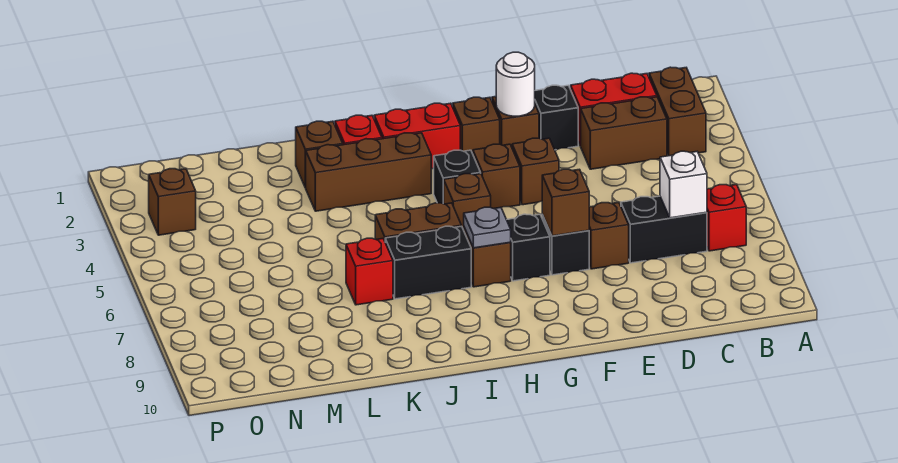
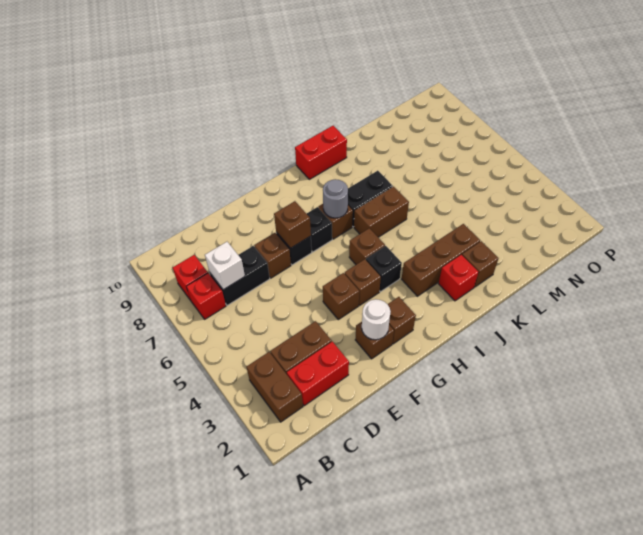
black 1x1 brick [535,85,578,150] -> none
red 1x2 brick [374,103,460,169] -> red 1x2 brick moved to [295,126,347,179]
grey 1x1 plate [464,207,511,248] -> grey 1x1 round brick [323,179,348,218]
red 1x1 brick [346,238,393,305] -> red 1x1 brick moved to [173,255,208,300]
brown 1x1 brick [149,169,196,235] -> none

